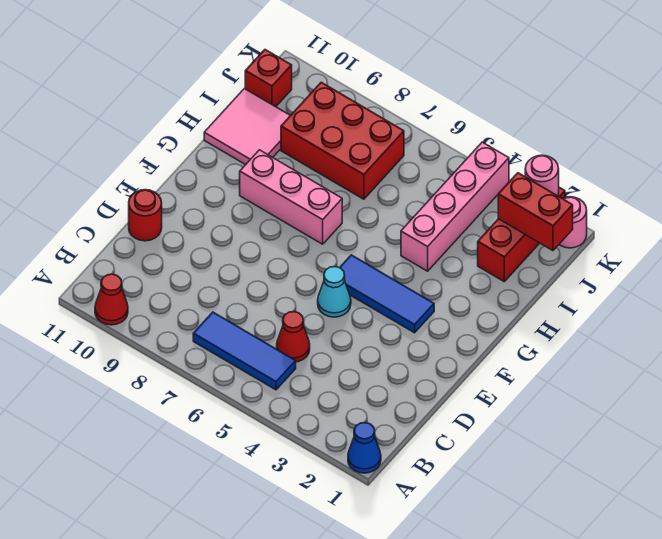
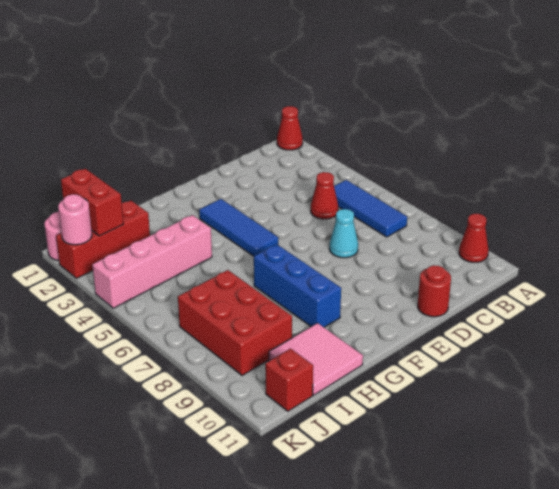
blue 1x1 cone [348,423,381,473] -> red 1x1 cone [277,106,303,150]
cyan 1x1 cone [318,267,351,317] -> cyan 1x1 cone moved to [329,209,358,258]
pink 1x3 brick [240,150,342,244] -> blue 1x3 brick [254,244,341,327]

